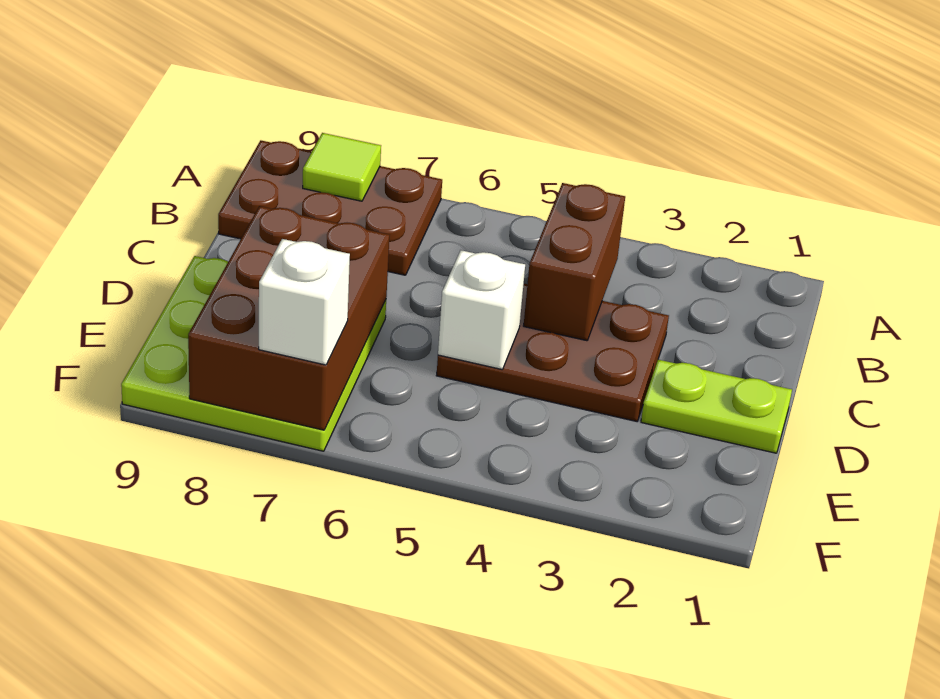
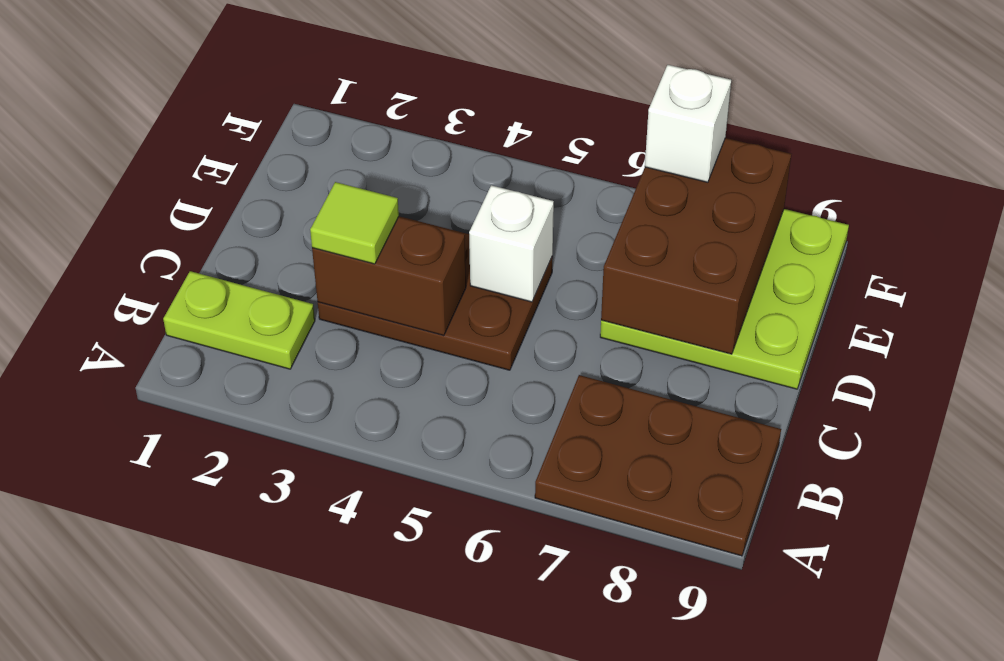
lime 1x1 tile [303,133,381,201] -> lime 1x1 tile moved to [310,182,399,264]
brown 1x2 brick [524,183,625,341] -> brown 1x2 brick turned to [312,217,466,336]
lime 1x2 plate [641,360,792,453] -> lime 1x2 plate moved to [163,271,315,369]

